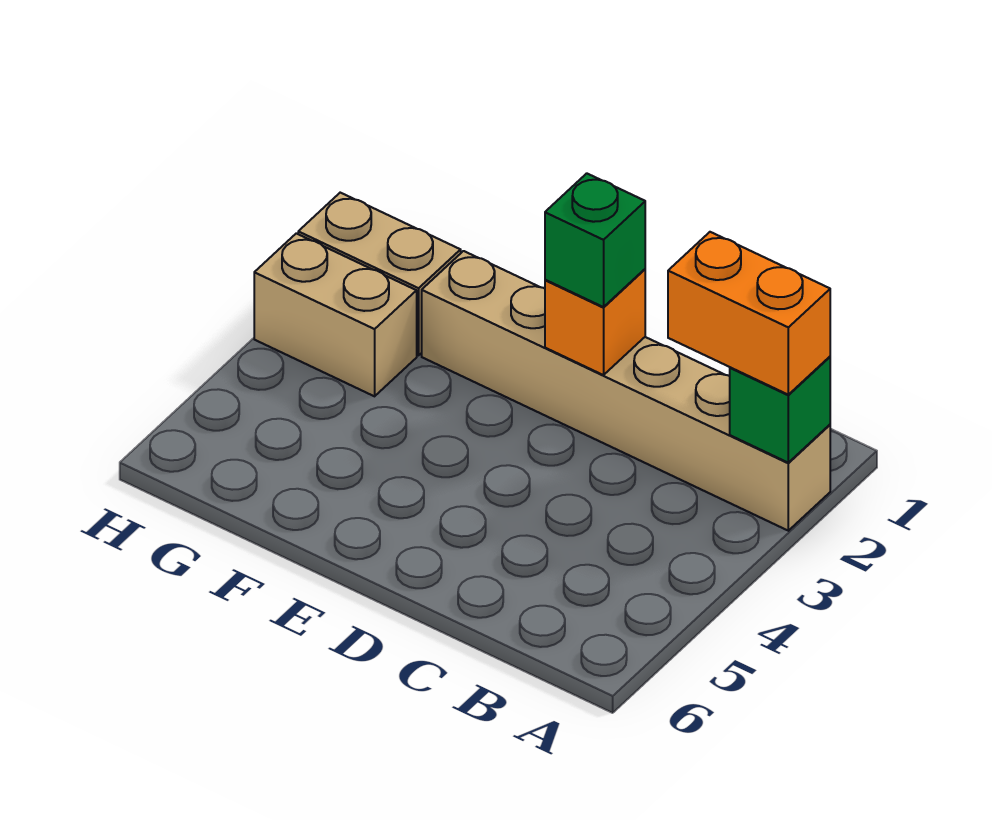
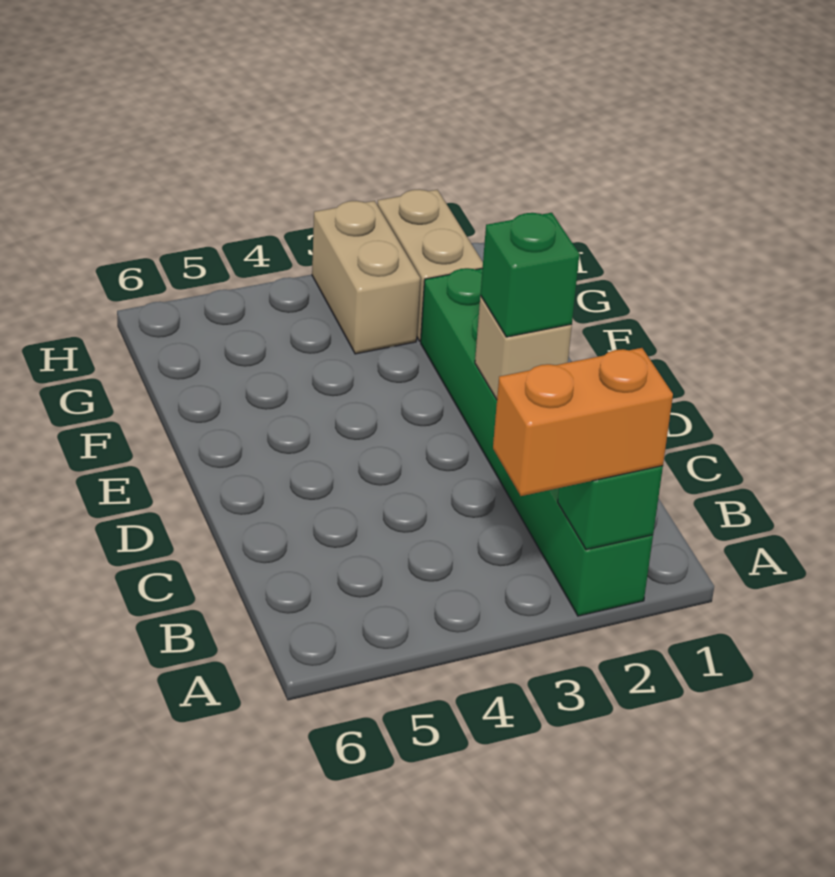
tan 1x6 brick [422,251,830,531] -> green 1x6 brick [421,268,653,616]
orange 1x2 brick [668,232,830,395] -> orange 1x2 brick turned to [493,348,673,496]
orange 1x1 brick [545,269,645,375] -> tan 1x1 brick [475,296,572,399]

